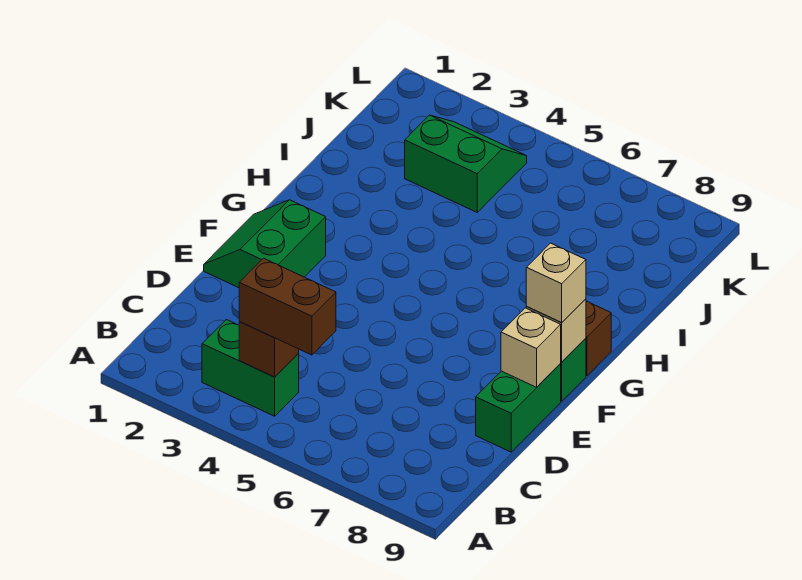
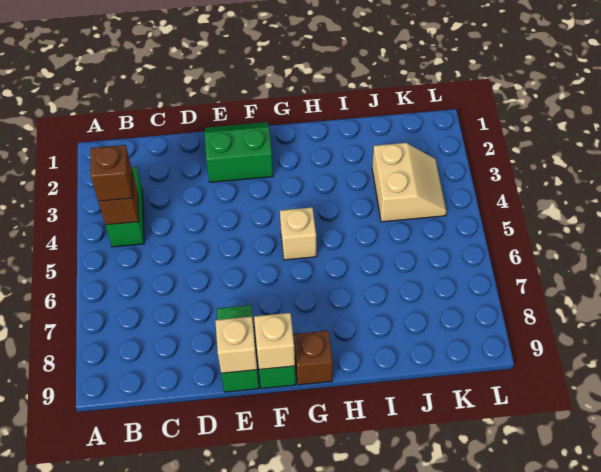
brown 1x2 brick [239,258,336,355] -> brown 1x1 brick [91,145,133,201]
green 1x2 brick [476,364,561,452] -> green 1x2 brick turned to [217,305,259,392]
tan 1x1 brick [526,243,586,323] -> tan 1x1 brick moved to [280,207,316,260]
green 2x2 slope [405,115,527,212] -> tan 2x2 slope [372,143,446,222]

